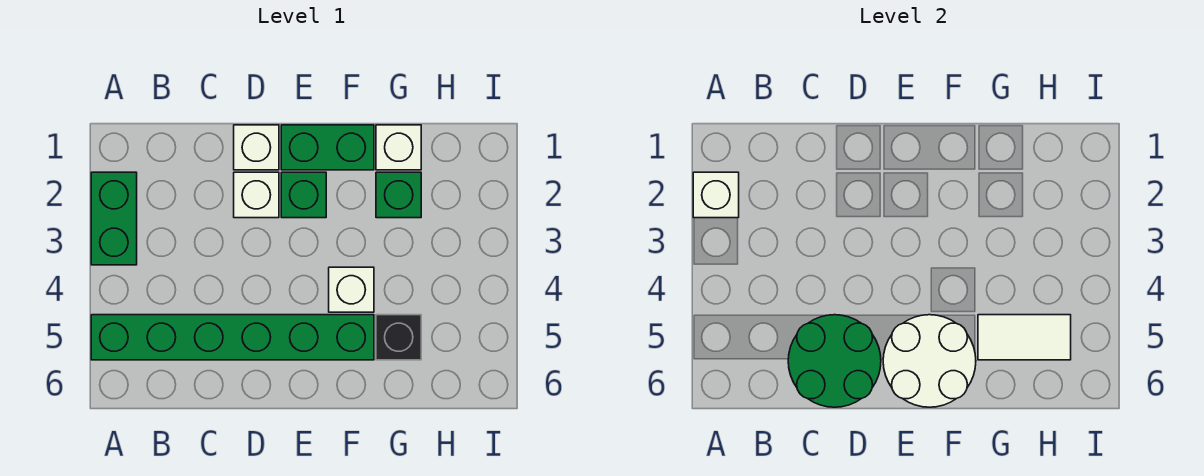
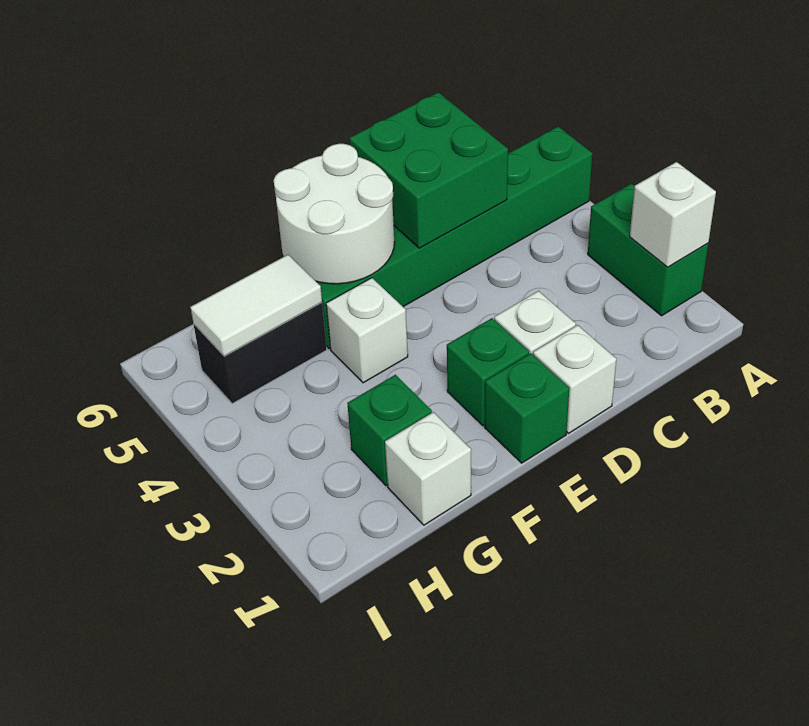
green 2x2 round brick [788,315,881,407] -> green 2x2 brick [349,92,508,248]
green 1x2 brick [281,125,374,170] -> green 1x1 brick [485,353,569,463]
black 1x1 brick [376,315,421,360] -> black 1x2 brick [194,303,327,404]

